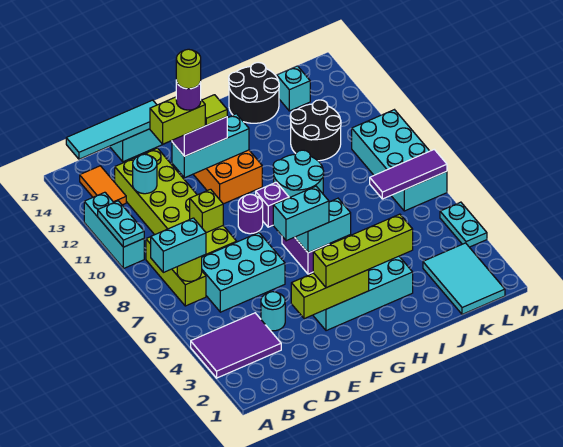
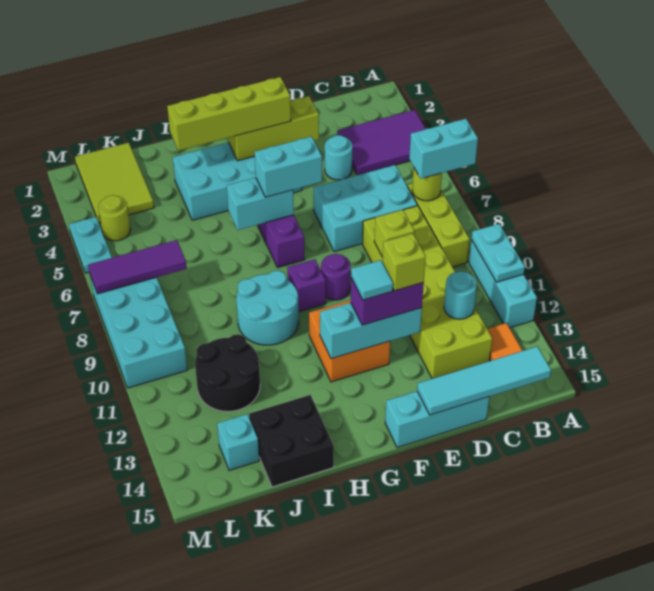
lime 1x2 brick [150,97,205,144] -> lime 1x1 brick [382,234,426,291]
purple 1x1 round brick [176,80,201,110] -> none
lime 1x1 round brick [176,49,201,89] -> lime 1x1 round brick moved to [98,195,131,241]
lime 1x1 tile [202,95,227,125] -> cyan 1x1 tile [351,260,393,300]
black 2x2 round brick [229,62,279,123] -> black 2x2 brick [249,395,334,487]
cyan 2x3 tile [423,243,505,314] -> lime 2x3 tile [75,143,154,223]

